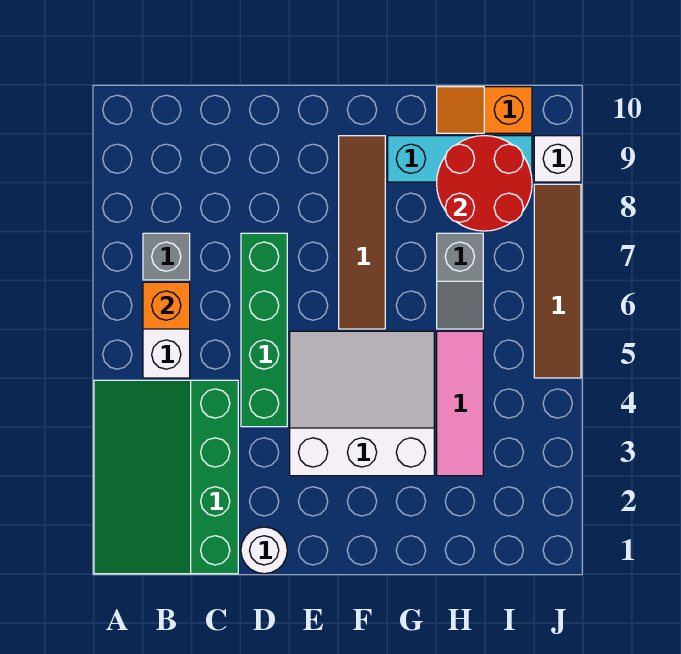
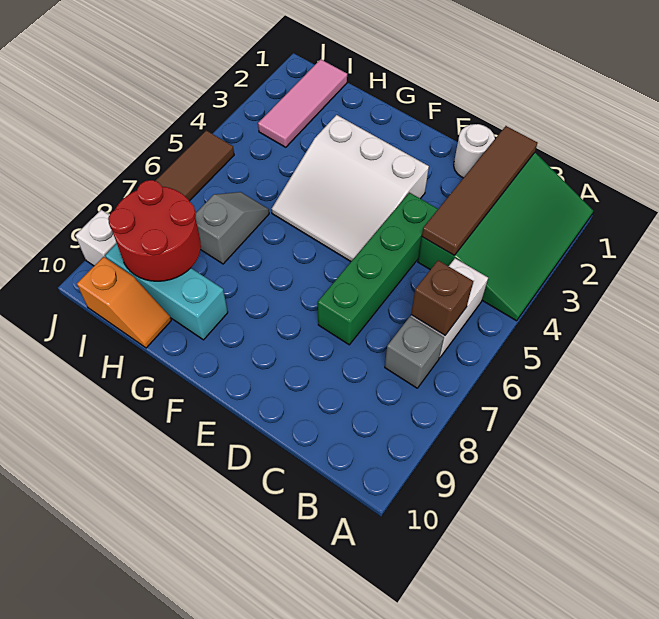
orange 1x1 brick [143,282,190,329] -> brown 1x1 brick [411,260,473,335]
brown 1x4 tile [339,136,385,329] -> brown 1x4 tile moved to [422,126,537,255]
pink 1x3 tile [437,331,483,476] -> pink 1x3 tile moved to [258,59,347,147]

